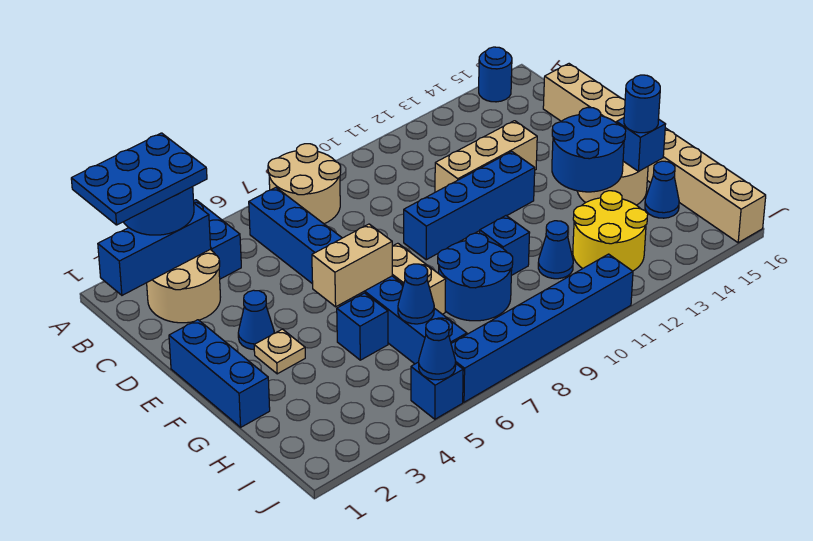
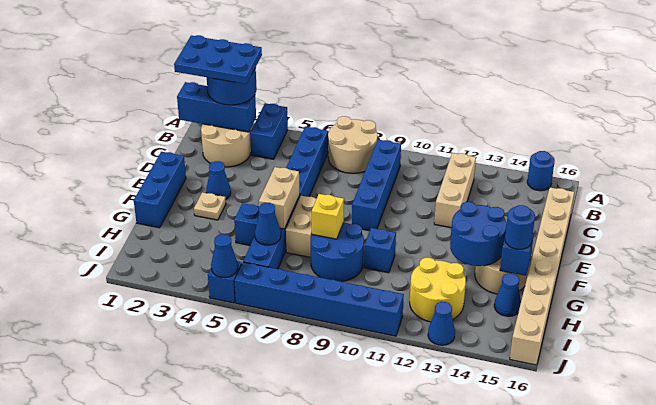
tan 1x3 brick [435,121,537,192] -> tan 1x3 brick turned to [434,153,476,228]
blue 1x4 brick [404,152,535,260] -> blue 1x4 brick turned to [352,140,401,231]
tan 1x2 brick [312,224,392,307] -> tan 1x2 brick turned to [259,167,300,229]
none -> yellow 1x1 brick [312,194,344,239]
blue 1x1 cone [538,221,573,279] -> blue 1x1 cone moved to [428,302,455,345]

